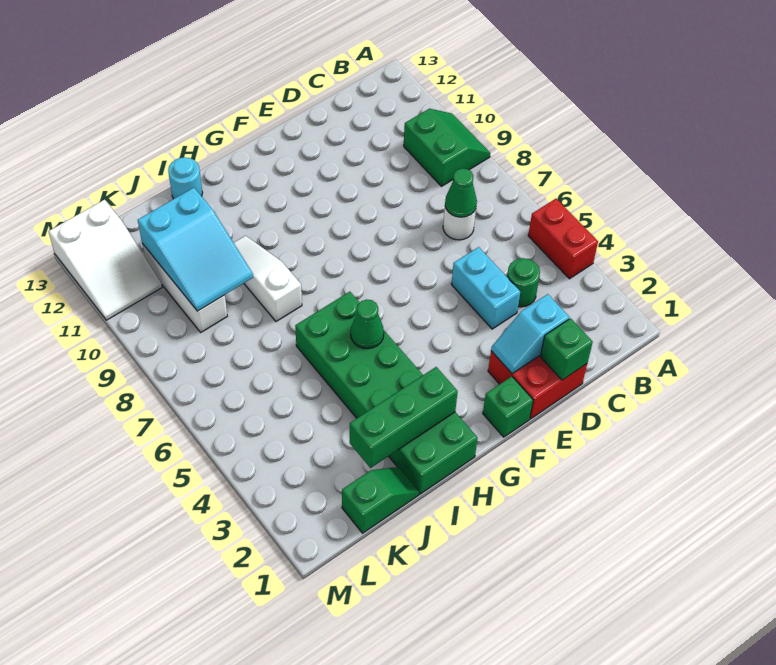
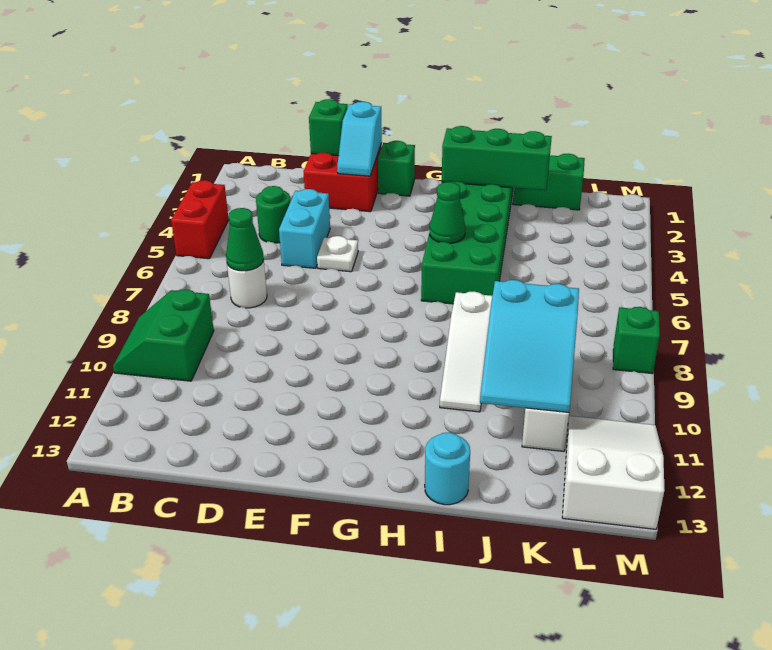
cyan 1x2 slope [491,294,569,374] -> cyan 1x2 slope turned to [337,102,382,176]
none -> white 1x1 plate [317,236,358,272]
cyan 2x3 slope [138,188,253,311] -> cyan 2x3 slope turned to [480,280,579,412]
none -> green 1x1 brick [613,307,660,374]

